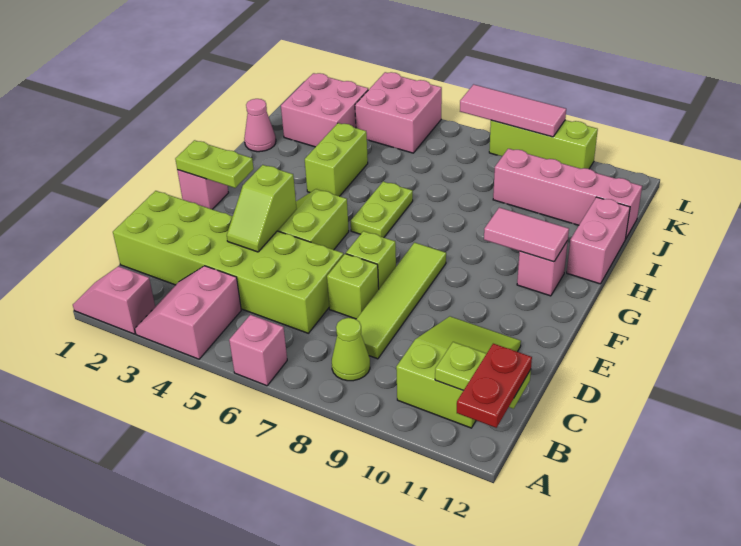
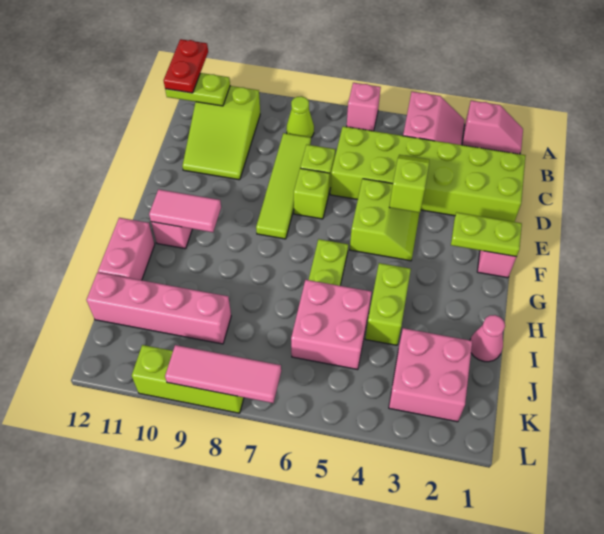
pink 2x2 brick [355,72,442,153] -> pink 2x2 brick moved to [291,280,372,370]

